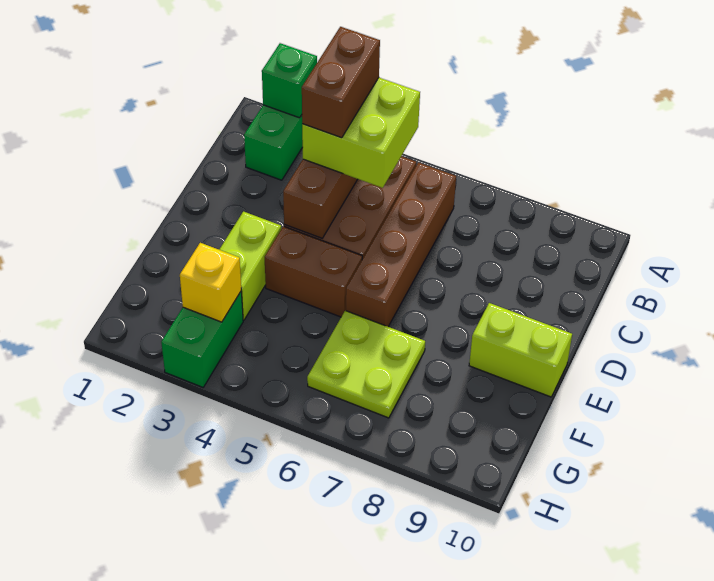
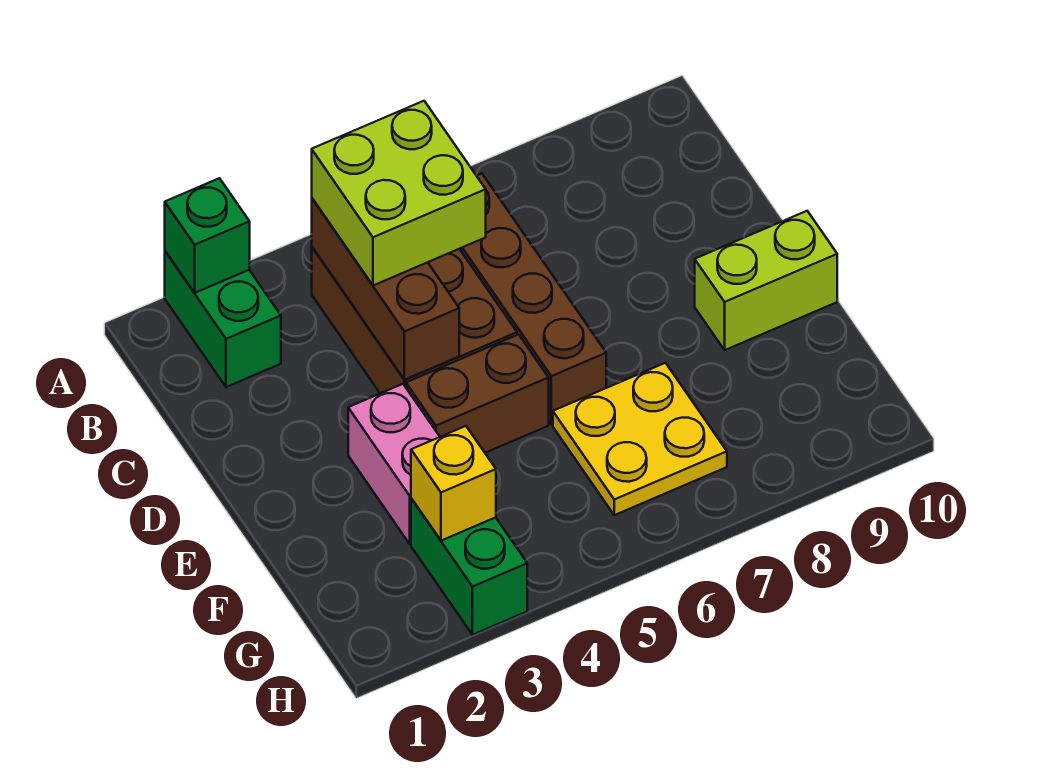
brown 1x2 brick [302,27,380,138] -> none
lime 1x2 brick [219,212,281,320] -> pink 1x2 brick [348,384,440,544]
lime 2x2 plate [307,311,425,418] -> yellow 2x2 plate [553,363,727,515]

